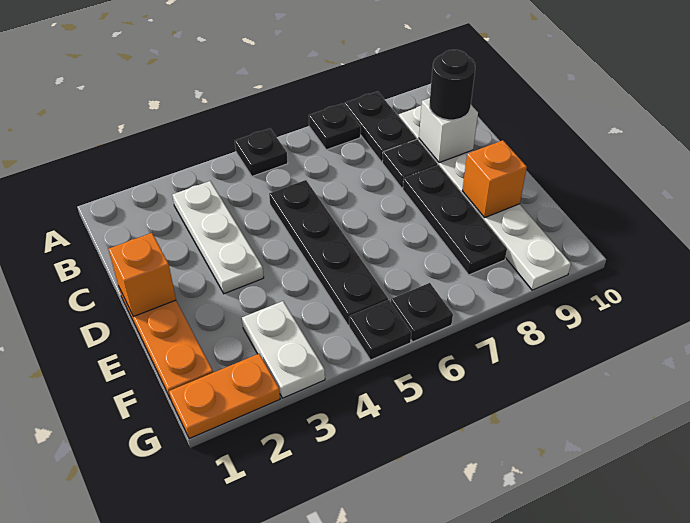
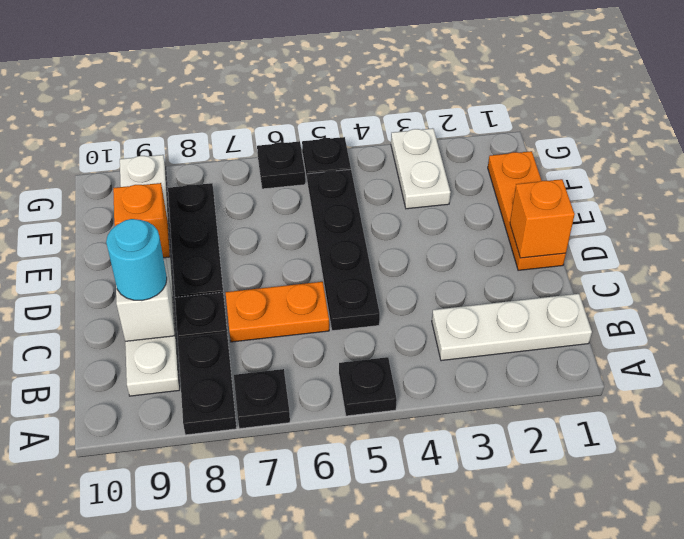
white 1x3 plate [172,181,264,294] -> white 1x3 plate turned to [432,294,592,361]
black 1x1 round brick [430,50,475,120] -> cyan 1x1 round brick [106,219,167,300]
orange 1x2 plate [169,354,280,439] -> orange 1x2 plate moved to [226,282,329,342]

